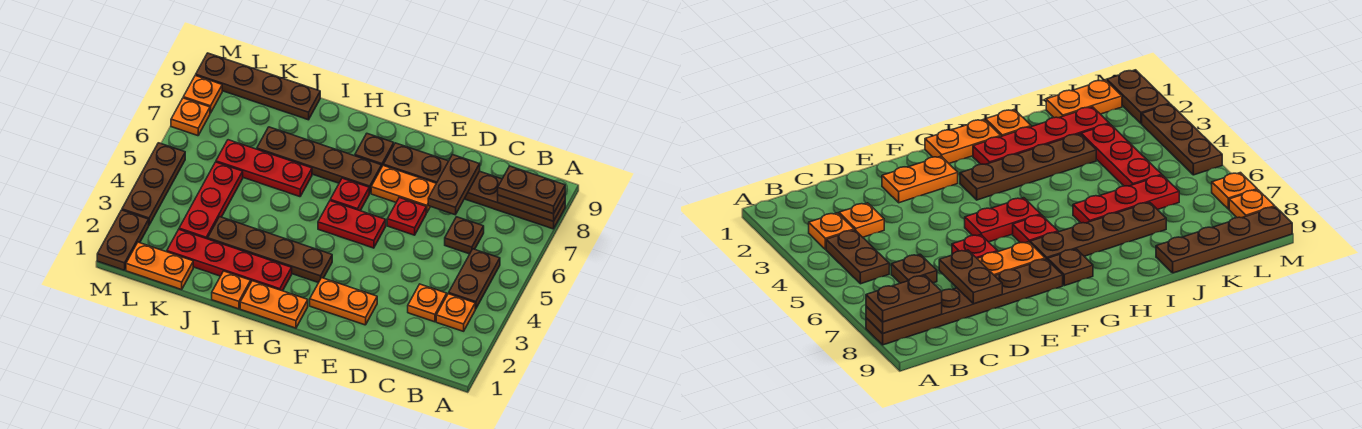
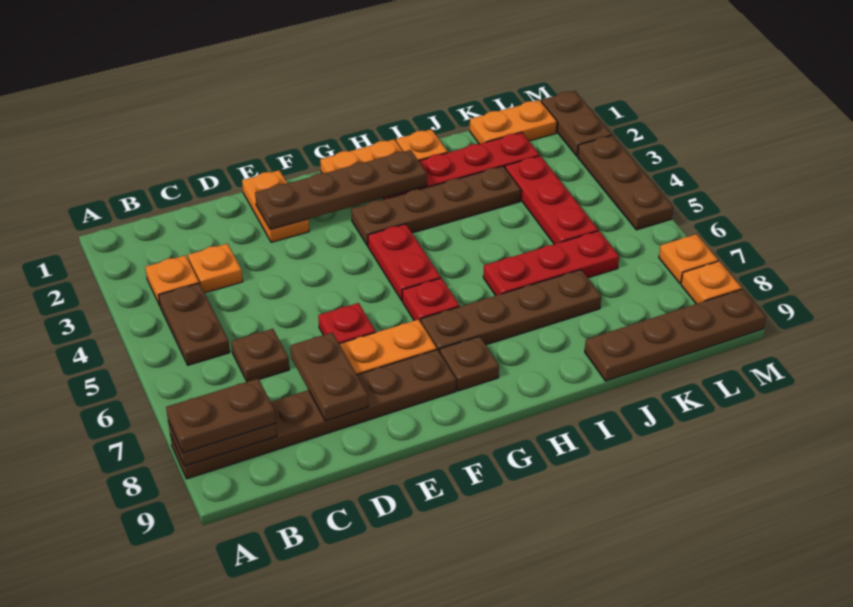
orange 1x2 plate [310,278,377,325] -> orange 1x2 plate turned to [242,170,309,242]
none -> brown 1x4 plate [255,150,427,230]
red 1x2 plate [318,201,386,248] -> red 1x2 plate turned to [368,224,441,300]

